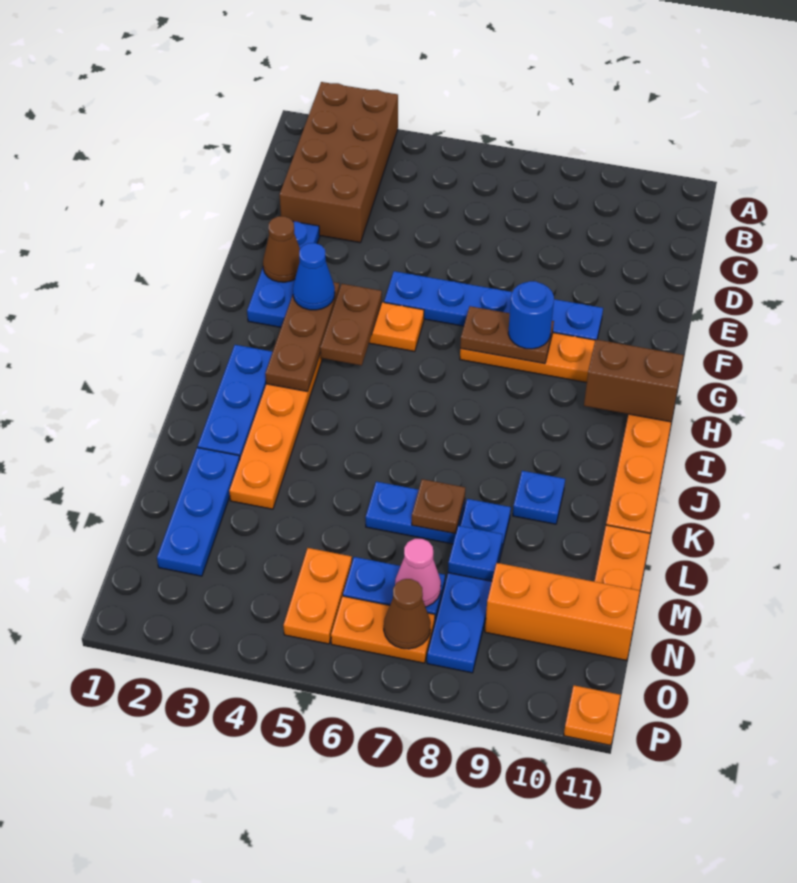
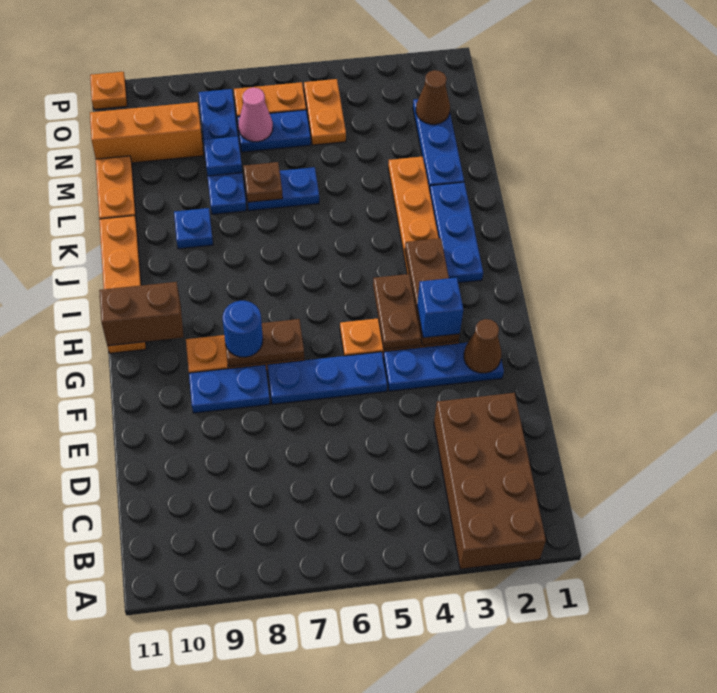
blue 1x3 plate [247,222,320,327] -> blue 1x3 plate turned to [383,342,504,391]
blue 1x1 cone [293,243,335,310] -> blue 1x1 brick [417,278,463,338]
brown 1x1 cone [384,579,431,649] -> brown 1x1 cone moved to [416,70,450,124]

